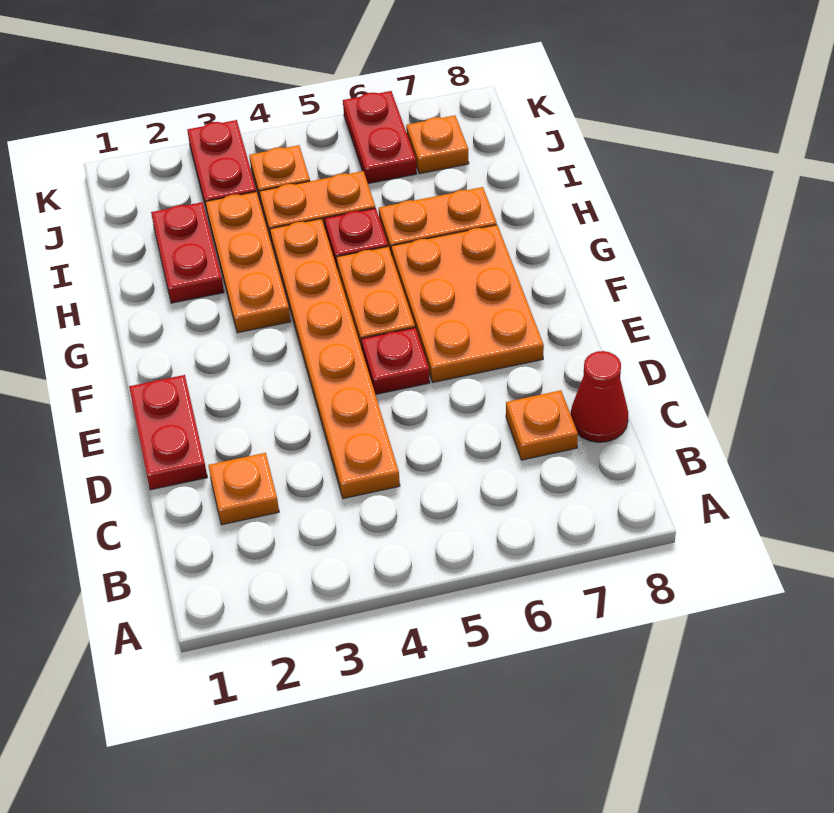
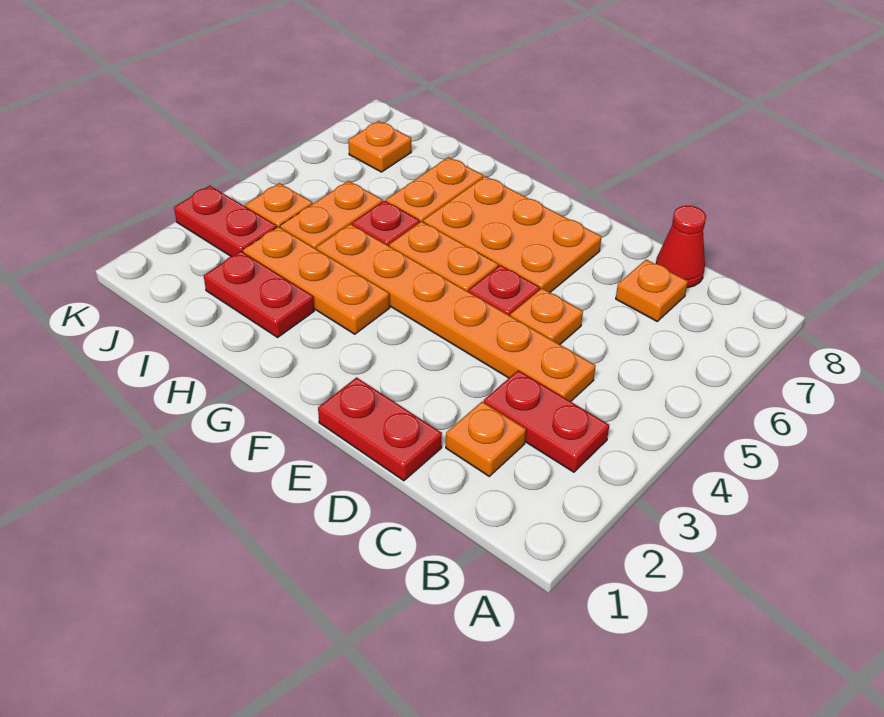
none -> orange 1x1 plate [510,288,583,344]
red 1x2 plate [343,91,417,184] -> red 1x2 plate moved to [484,370,609,472]

